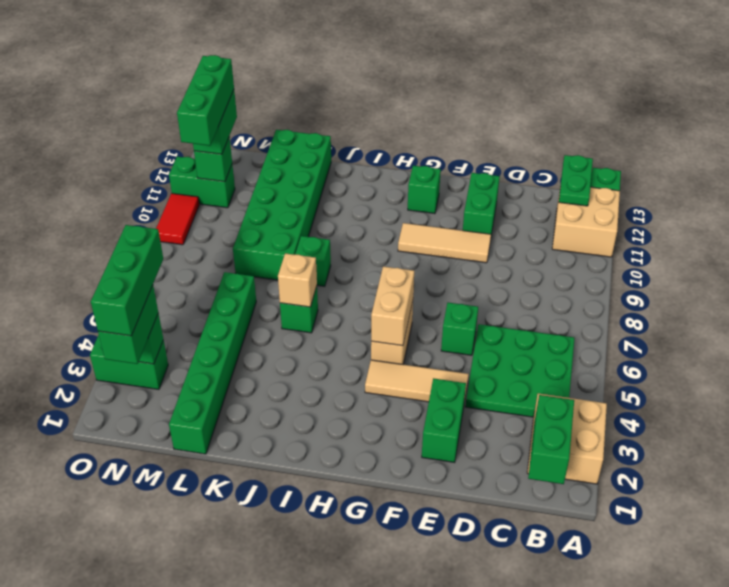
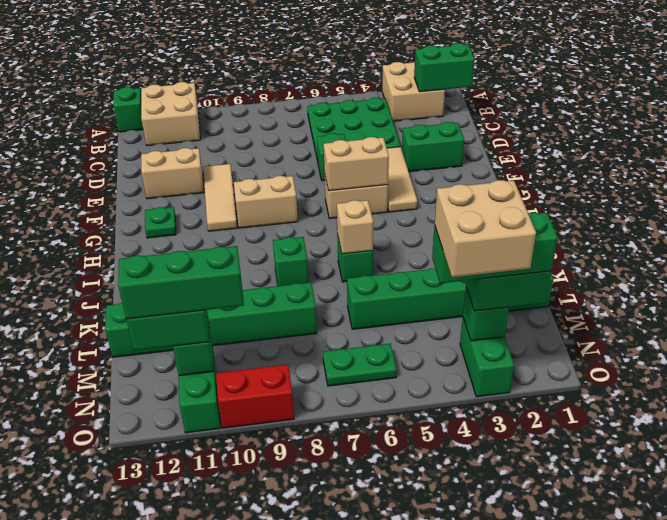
green 1x2 plate [559,155,593,206] -> green 1x2 plate moved to [323,344,397,386]
green 1x2 brick [463,173,500,235] -> tan 1x2 brick [141,148,204,199]
none -> tan 1x2 brick [234,176,298,228]
green 1x1 brick [408,166,441,214] -> green 1x1 plate [145,207,176,238]
green 2x6 brick [233,130,331,280] -> green 1x6 brick [105,283,317,357]
none -> tan 2x2 brick [435,180,536,277]
red 1x2 tile [156,193,199,245] -> red 1x2 brick [216,364,294,428]

